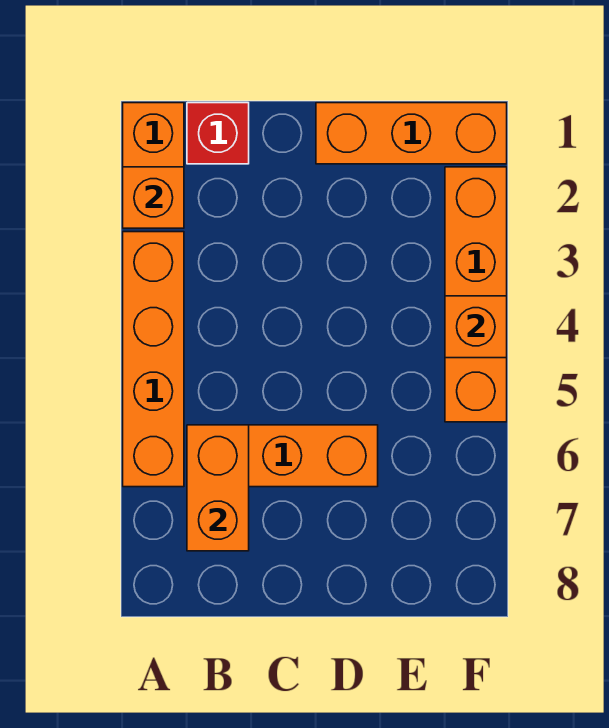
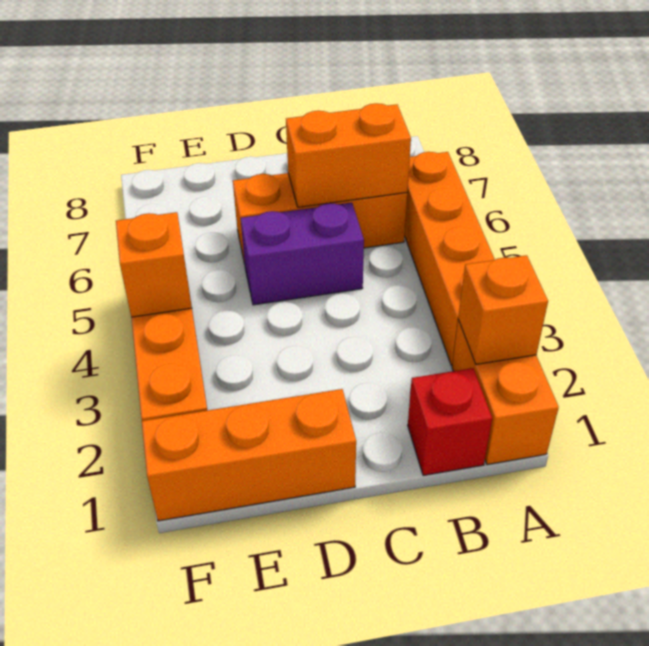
orange 1x2 brick [187,425,249,551] -> orange 1x2 brick turned to [286,103,411,207]
none -> purple 1x2 brick [241,203,364,305]

